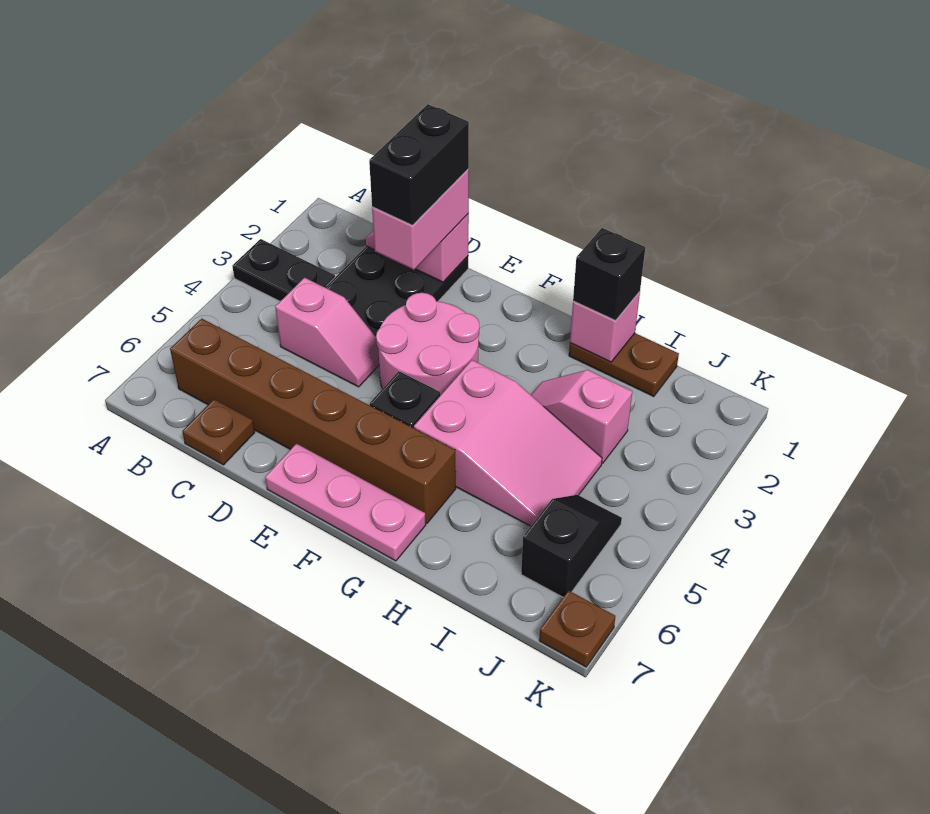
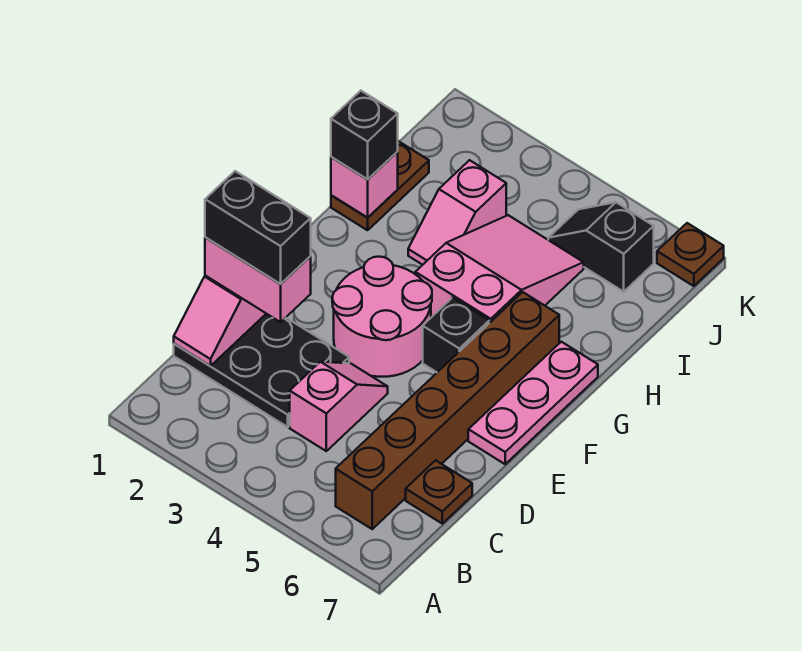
black 1x2 plate [232,239,335,301] -> none

